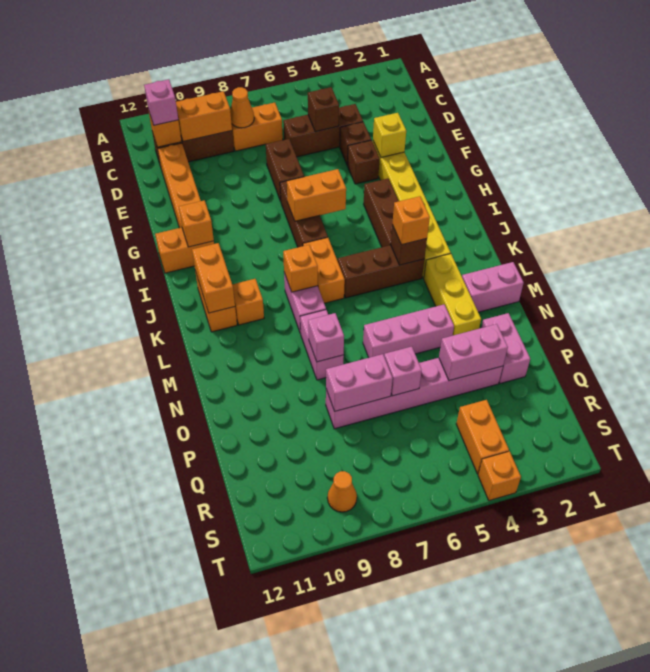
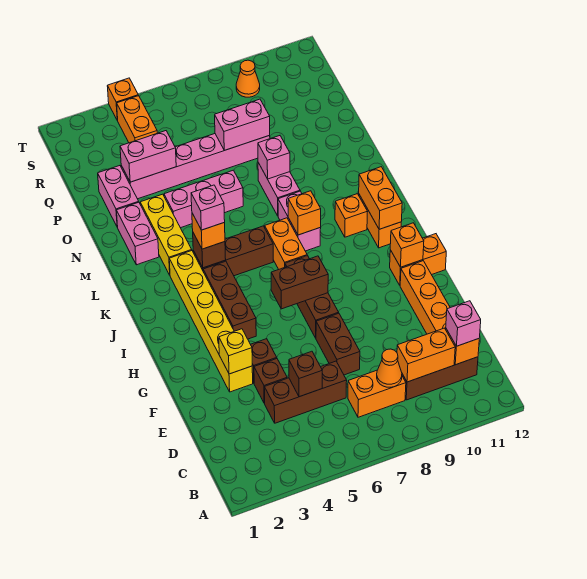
orange 1x2 brick [287,169,346,221] -> brown 1x2 brick [271,256,328,309]
pink 1x2 brick [462,262,524,312] -> pink 1x2 brick turned to [117,202,159,265]
pink 1x1 brick [384,347,422,396] -> pink 1x1 brick moved to [191,185,225,230]

